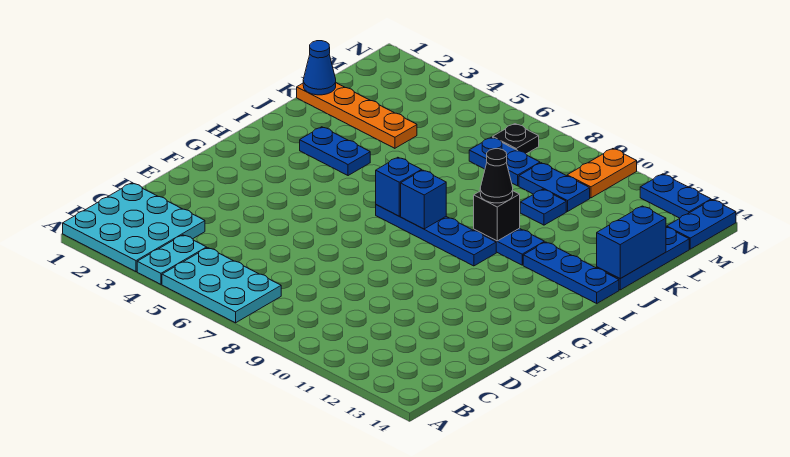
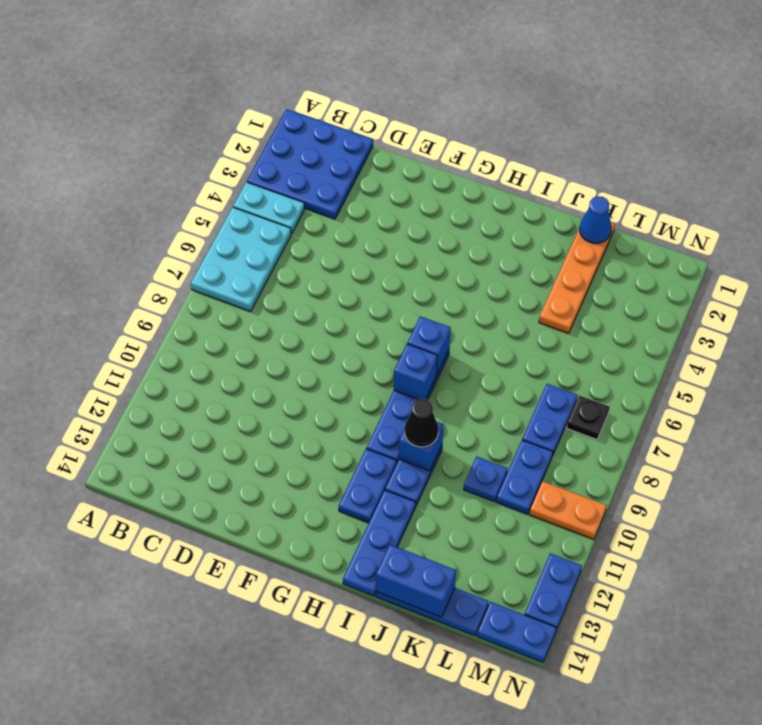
cyan 3x3 plate [63,183,205,272] -> blue 3x3 plate [247,109,373,219]
blue 1x2 plate [300,127,370,176] -> blue 1x2 plate moved to [339,449,397,523]
black 1x1 brick [474,191,520,241] -> blue 1x1 brick [399,422,444,471]

